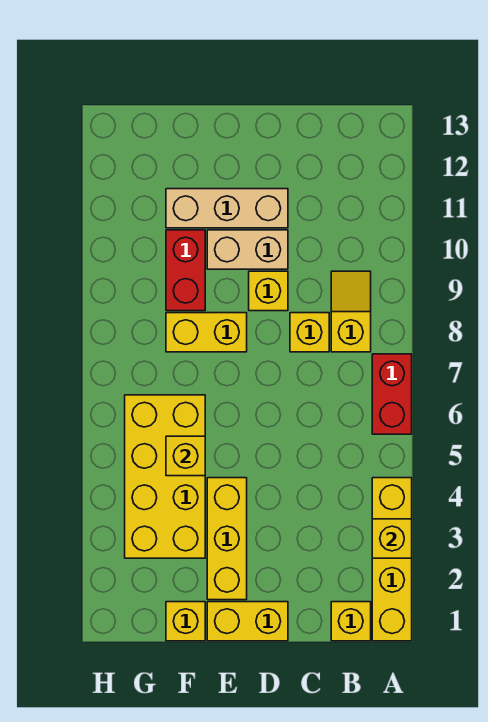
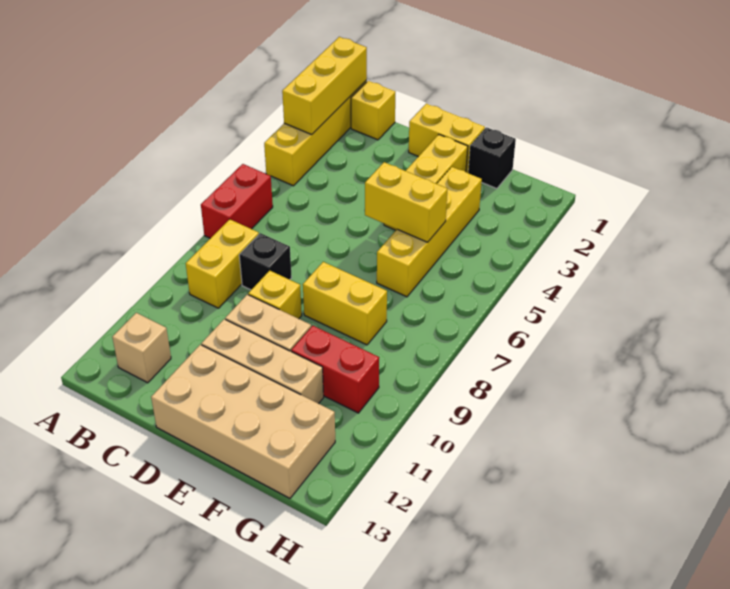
yellow 1x1 brick [372,519,412,558] -> yellow 1x3 brick [282,37,367,134]
yellow 1x2 slope [331,271,371,352] -> yellow 1x2 brick [186,219,259,308]
none -> tan 1x1 brick [112,313,171,383]
yellow 1x1 brick [290,313,329,352] -> black 1x1 brick [239,233,292,290]
none -> tan 2x4 brick [151,345,335,498]
yellow 1x1 brick [166,602,205,641] -> black 1x1 brick [468,127,516,189]
yellow 2x4 brick [125,395,205,558] -> yellow 1x4 brick [377,167,482,297]
yellow 1x1 brick [166,436,205,476] -> yellow 1x2 brick [365,162,448,242]
red 1x2 brick [166,230,205,311] -> red 1x2 brick turned to [291,326,379,413]

